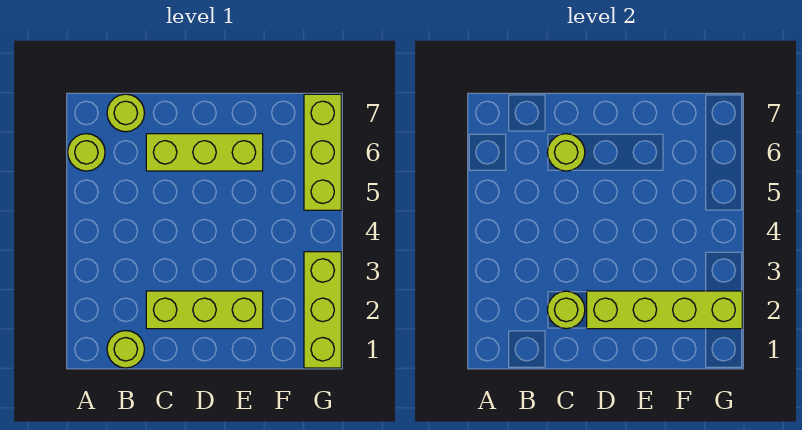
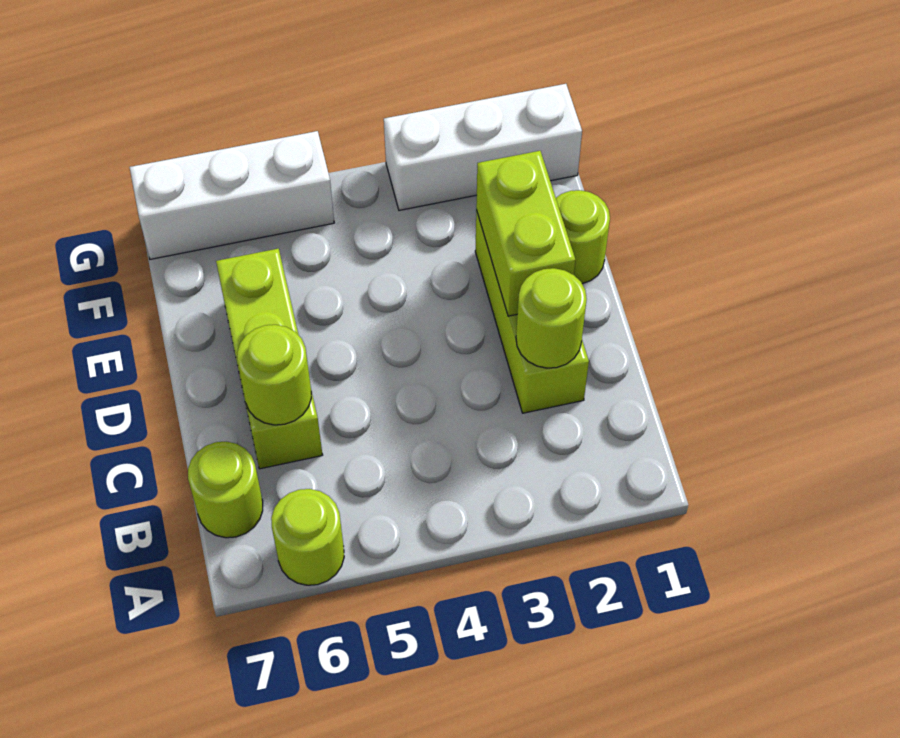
lime 1x1 round brick [107,331,144,368] -> lime 1x1 round brick moved to [556,190,610,284]
lime 1x4 brick [587,291,742,329] -> lime 1x2 brick [476,151,575,316]
lime 1x3 brick [304,252,341,368] -> white 1x3 brick [384,84,582,210]
lime 1x3 brick [304,94,341,210] -> white 1x3 brick [130,131,334,259]

